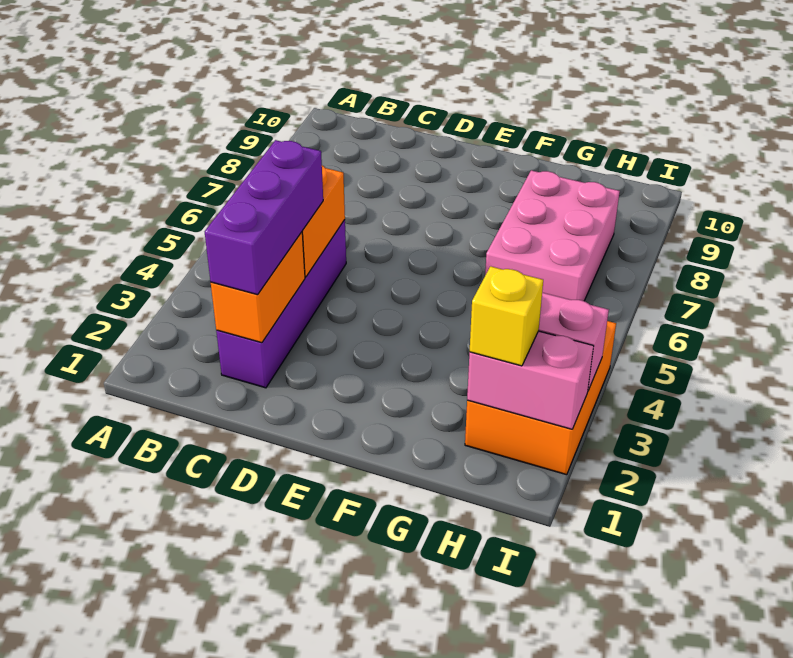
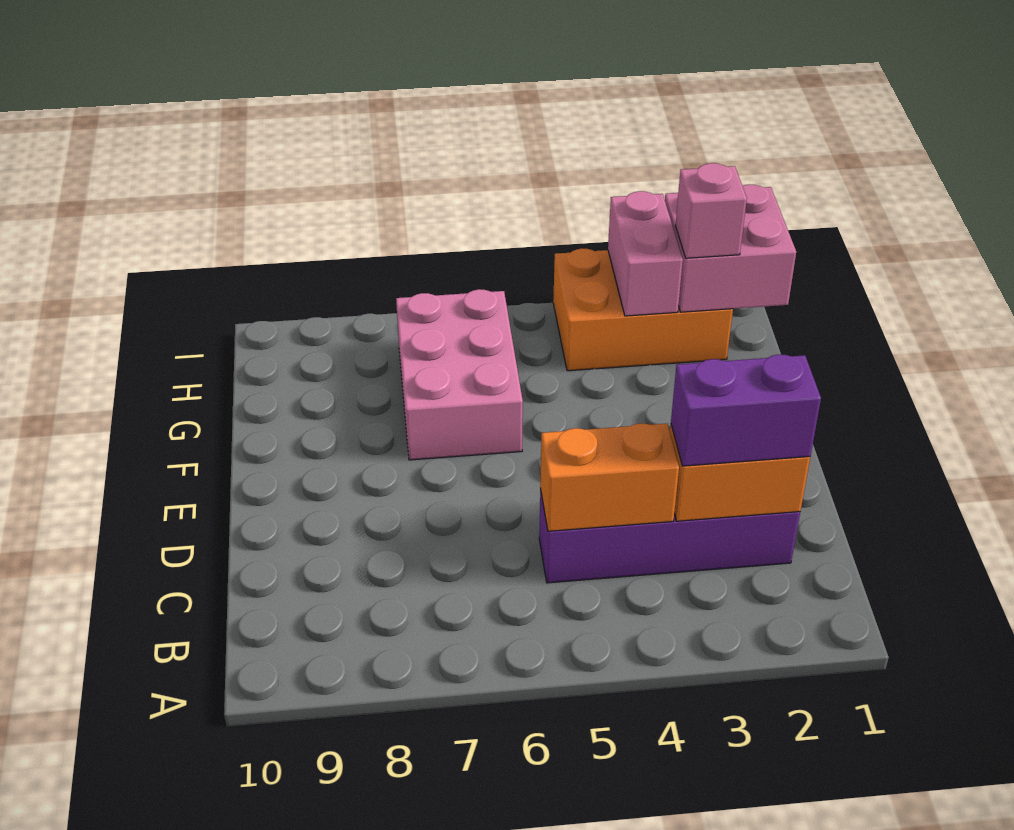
purple 1x3 brick [205,140,323,295] -> purple 1x2 brick [671,354,821,466]
pink 2x3 brick [485,170,620,301] -> pink 2x3 brick turned to [396,289,523,460]
pink 1x2 brick [467,331,593,429] -> pink 2x2 brick [665,184,796,312]
yellow 1x1 brick [470,266,543,366] -> pink 1x1 brick [675,163,747,258]

